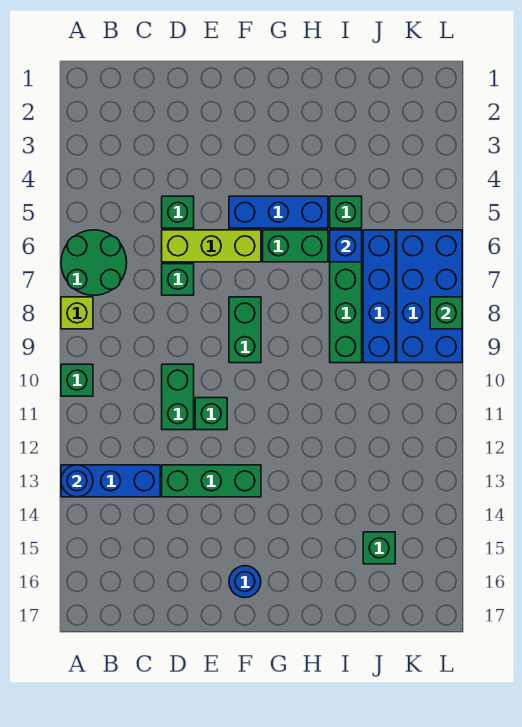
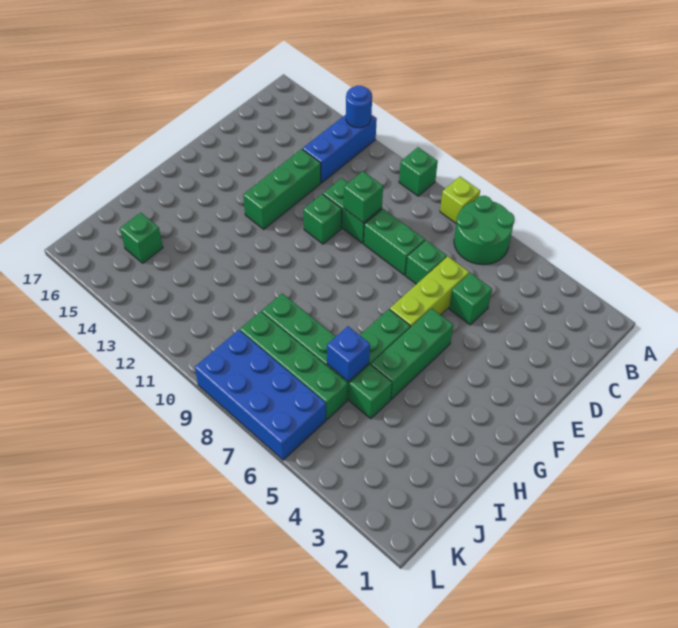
blue 1x3 brick [229,196,328,228] -> green 1x3 brick [371,308,453,399]
green 1x2 brick [229,297,261,363] -> green 1x2 brick moved to [364,209,425,275]
blue 1x1 round brick [229,566,261,598] -> none
blue 1x4 brick [363,230,395,363] -> green 1x4 brick [240,311,348,419]
green 1x1 brick [430,297,462,329] -> green 1x1 brick moved to [344,171,383,223]

